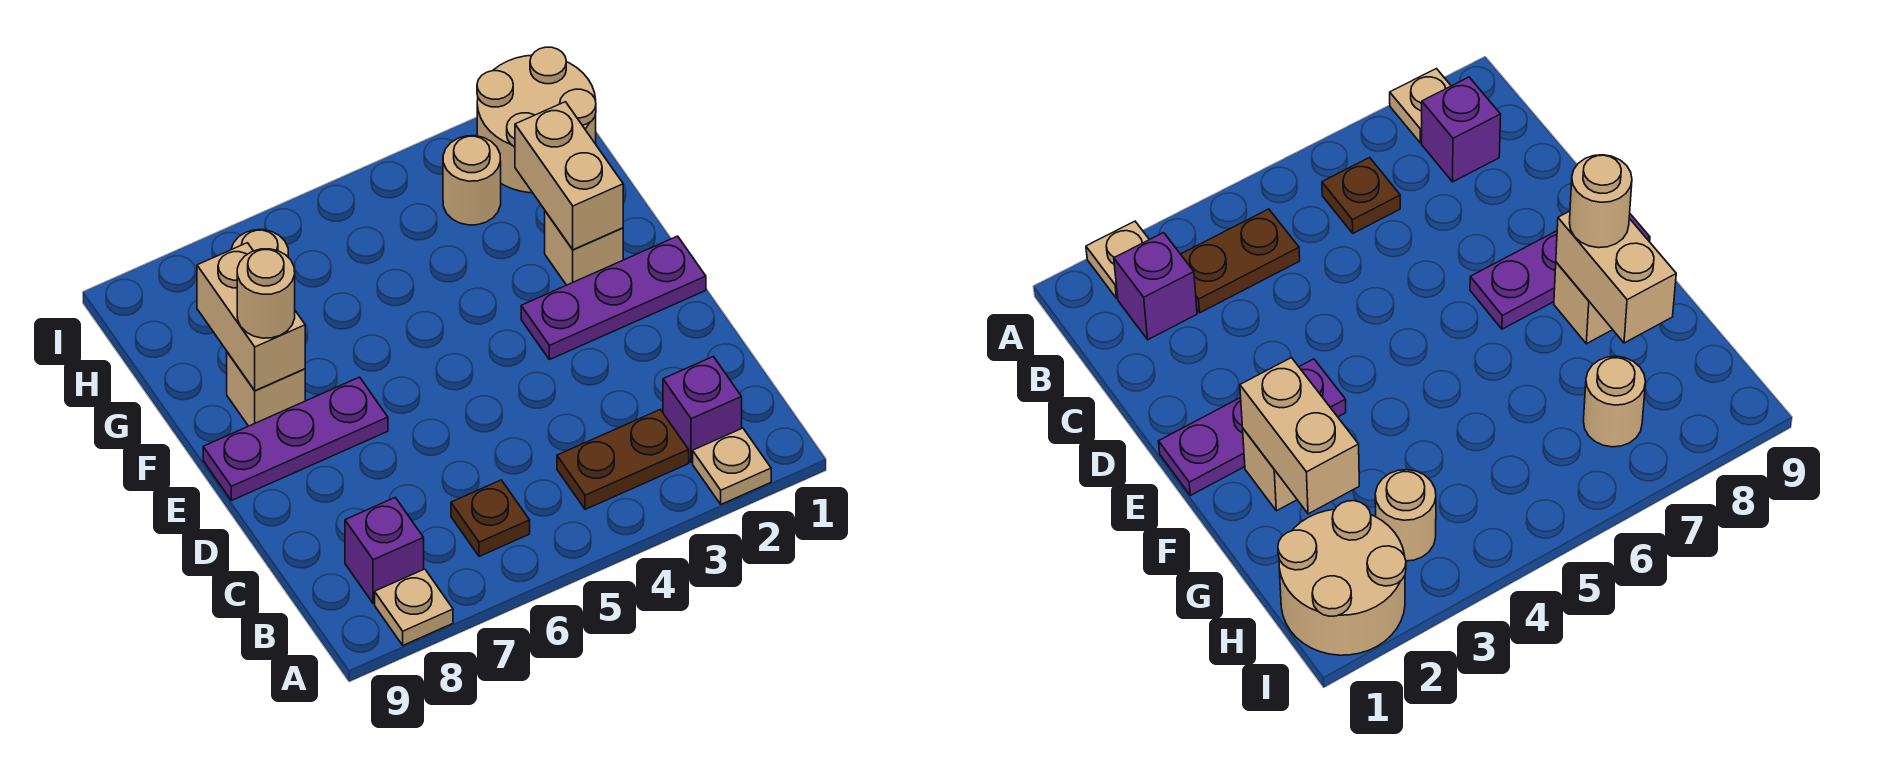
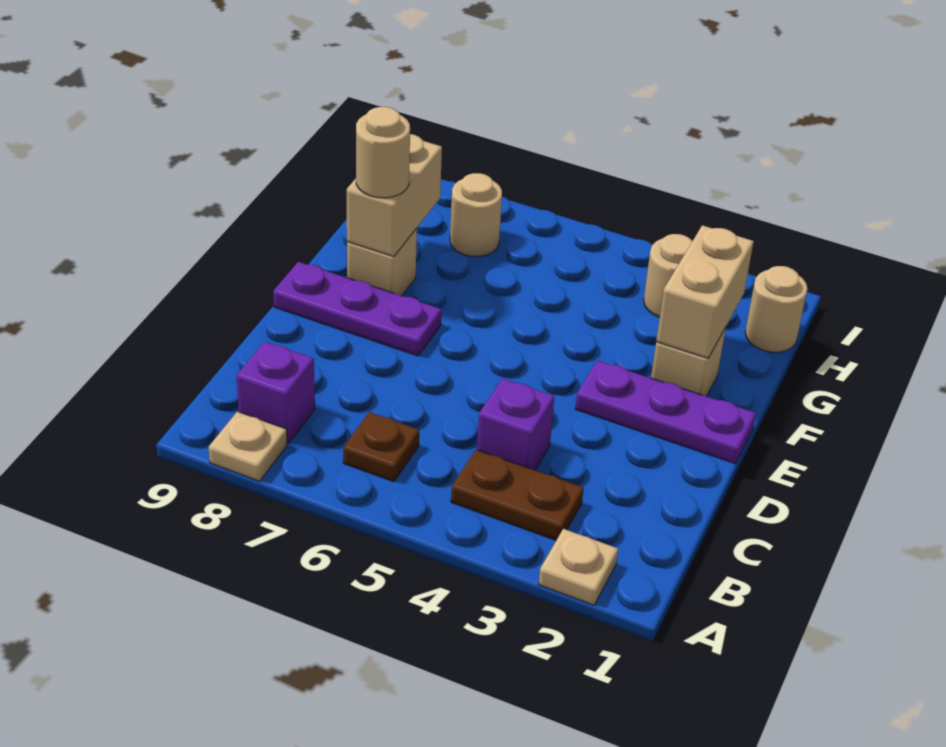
purple 1x1 brick [663,357,742,462] -> purple 1x1 brick moved to [477,378,554,470]
tan 2x2 round brick [477,47,596,193] -> tan 1x1 round brick [745,266,808,352]

